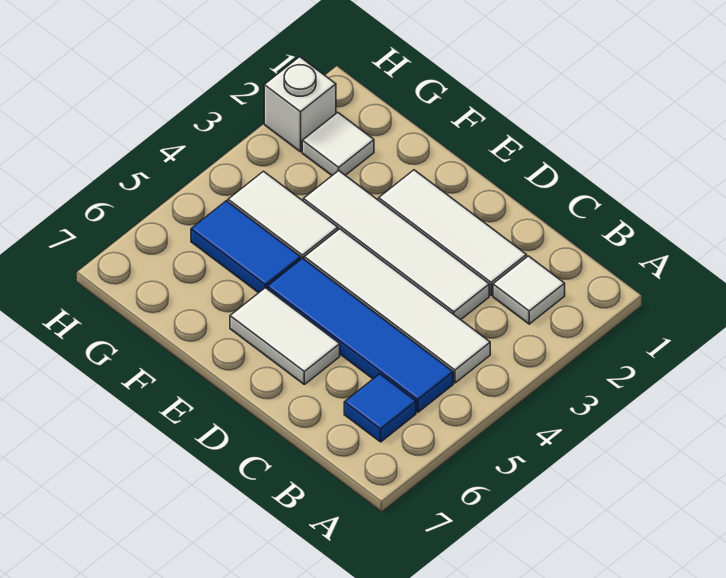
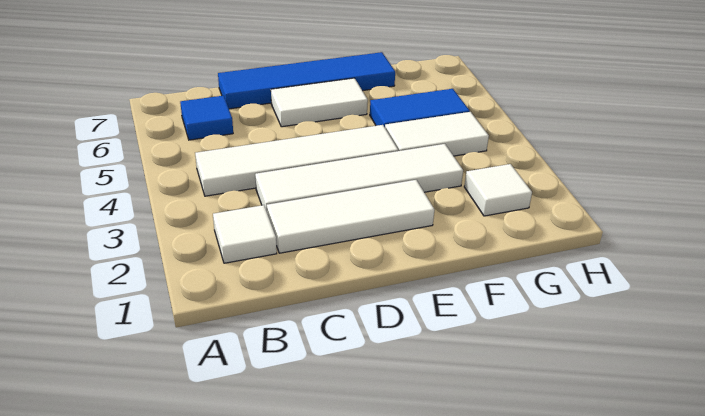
blue 1x4 tile [267,258,453,412] -> blue 1x4 tile moved to [218,52,395,109]
white 1x1 brick [264,57,336,152] -> none

